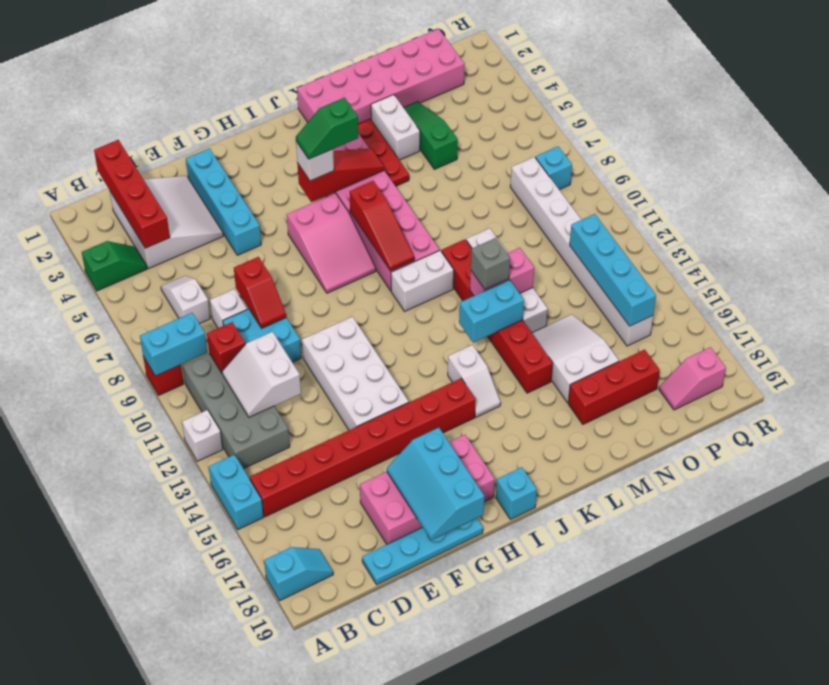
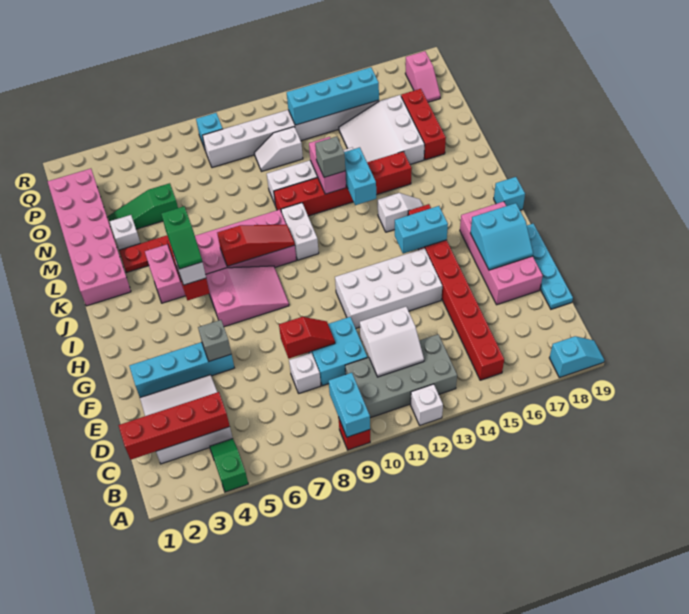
cyan 1x2 brick [209,455,264,530] -> cyan 1x2 brick moved to [395,206,448,254]
cyan 1x2 slope [264,547,333,601] -> cyan 1x2 slope turned to [549,336,604,378]
white 1x2 slope [161,276,210,324] -> white 1x2 slope moved to [254,127,303,172]
red 1x1 brick [207,322,245,373] -> none
none -> grey 1x1 brick [198,320,231,361]
cyan 2x3 slope [387,428,484,540] -> cyan 2x2 slope [470,203,533,270]
white 1x2 brick [371,95,420,160] -> white 1x1 brick [110,215,140,250]
white 2x3 slope [532,314,619,403] -> white 3x3 slope [339,95,425,164]

